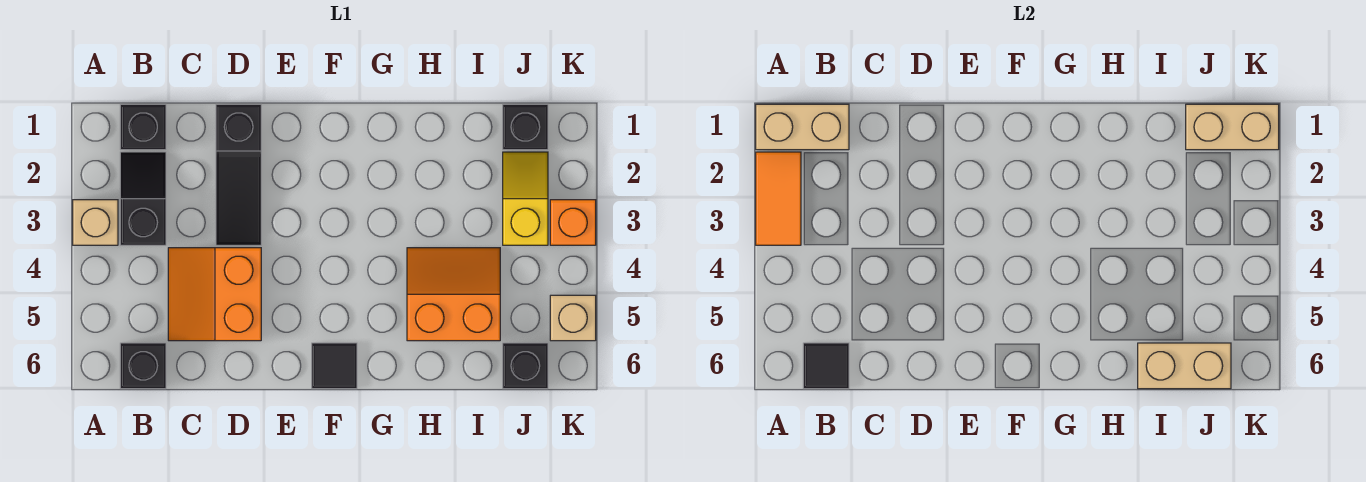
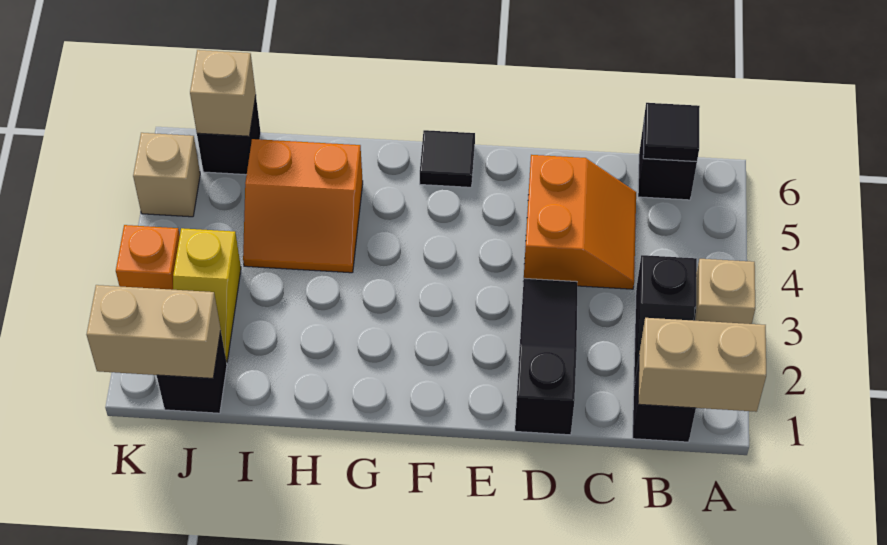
orange 1x2 tile [756,152,801,245] -> none
tan 1x2 brick [1138,343,1231,389] -> tan 1x1 brick [190,50,256,136]

